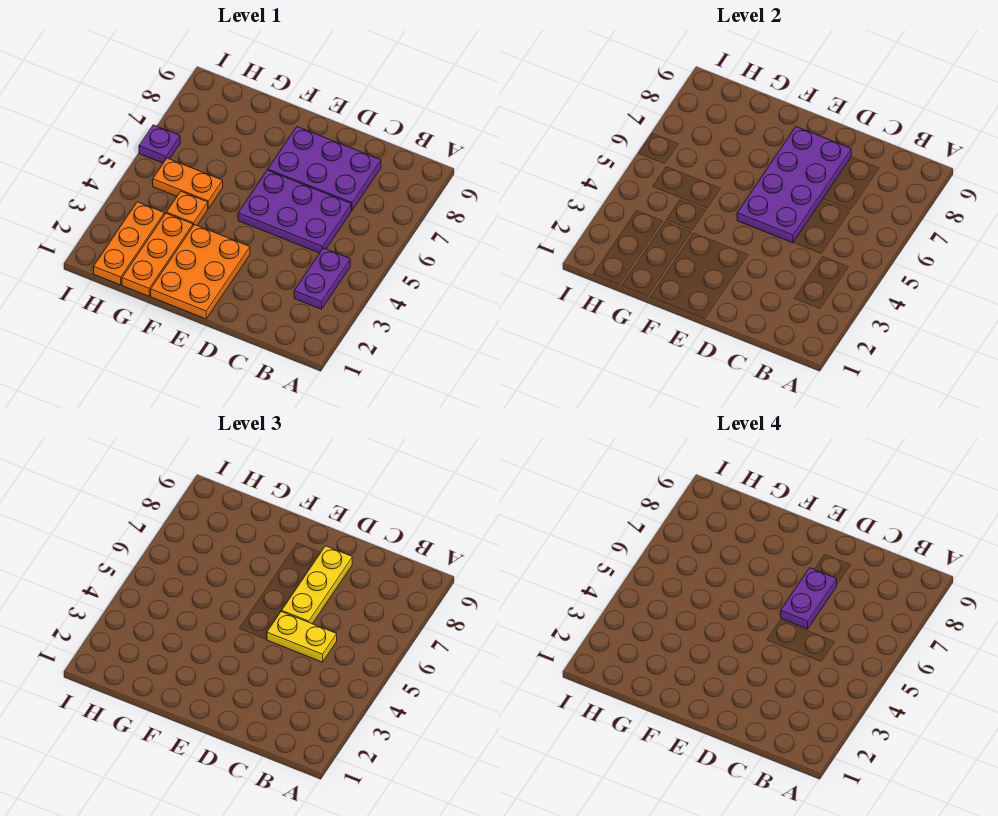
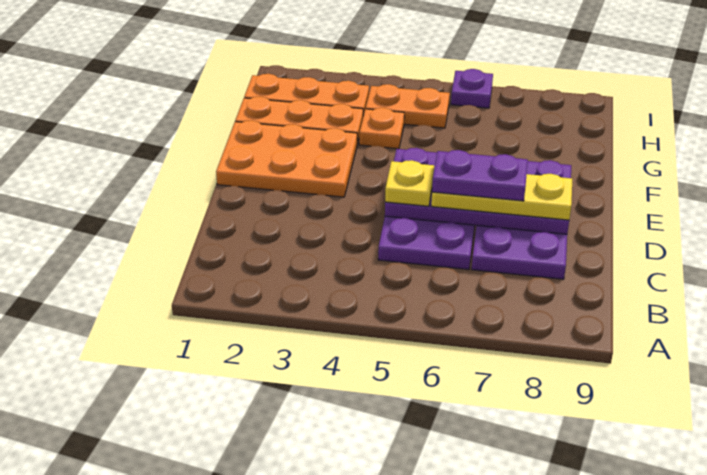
purple 1x2 plate [294,248,350,309] -> none
yellow 1x2 plate [267,611,337,662] -> yellow 1x1 plate [385,160,434,206]
orange 1x2 plate [153,158,223,209] -> orange 1x2 plate turned to [366,84,450,128]

